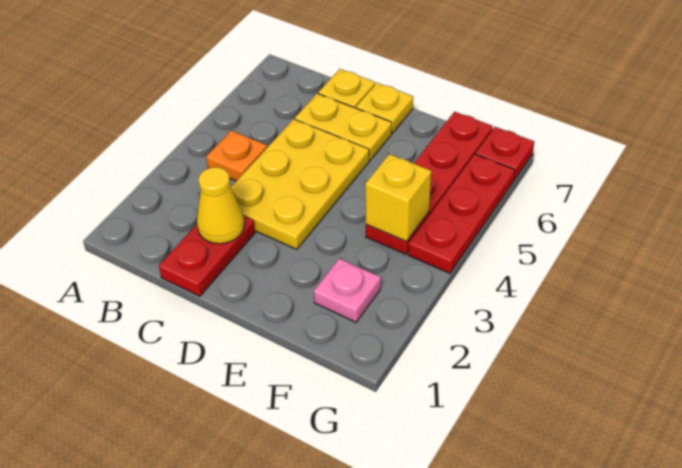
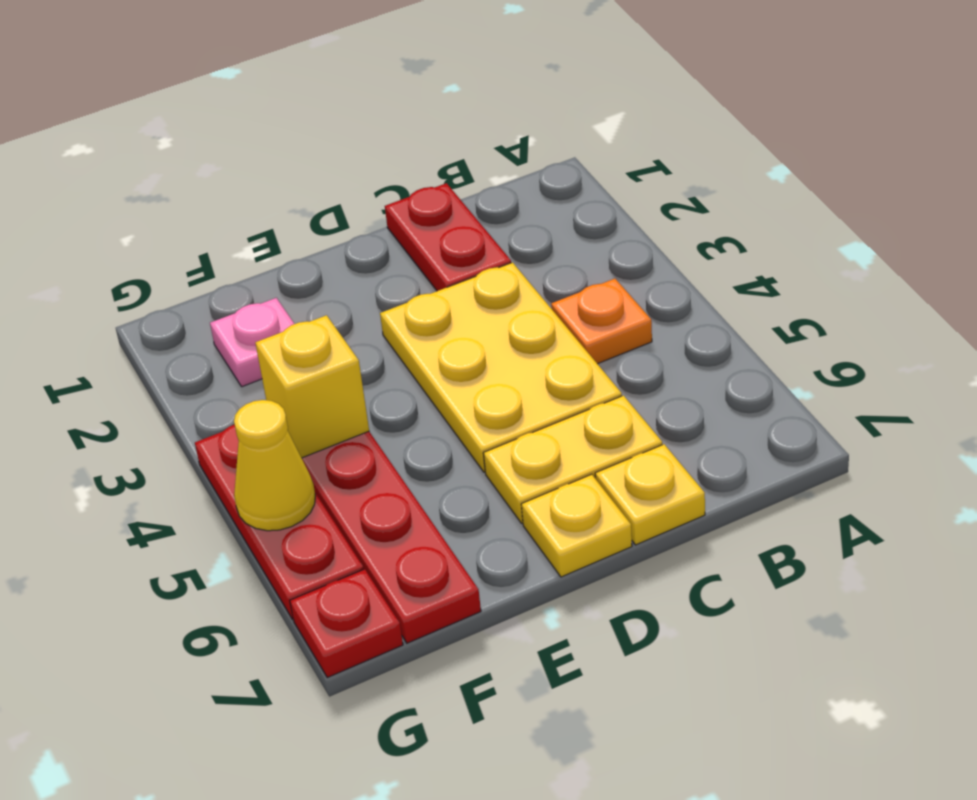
yellow 1x1 cone [197,167,245,244] -> yellow 1x1 cone moved to [234,400,315,531]

